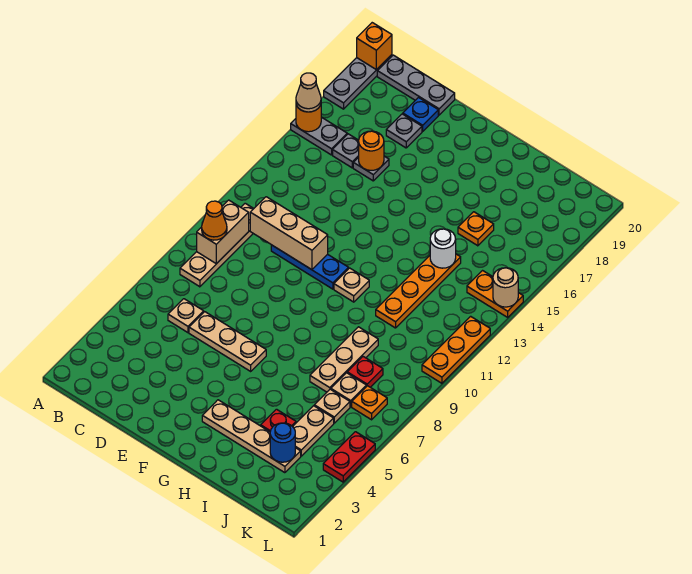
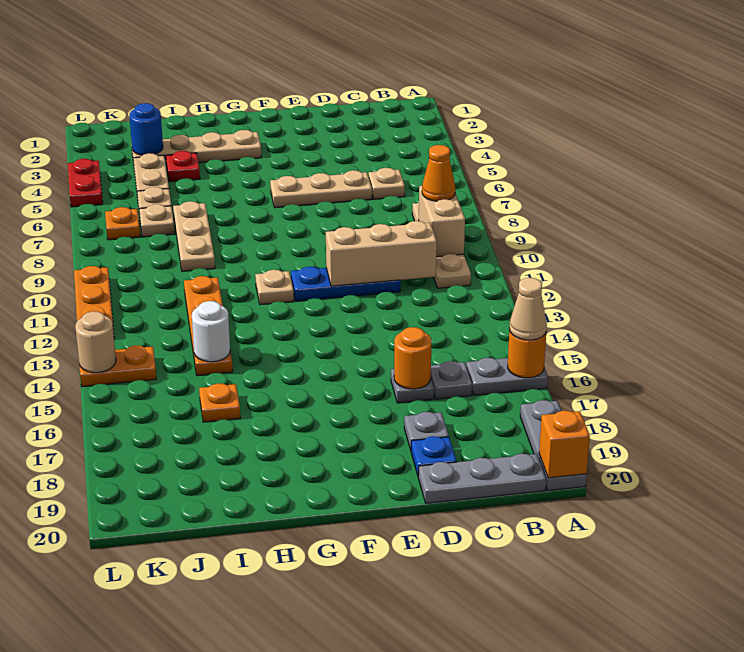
red 1x1 plate [347,357,383,387] -> none

